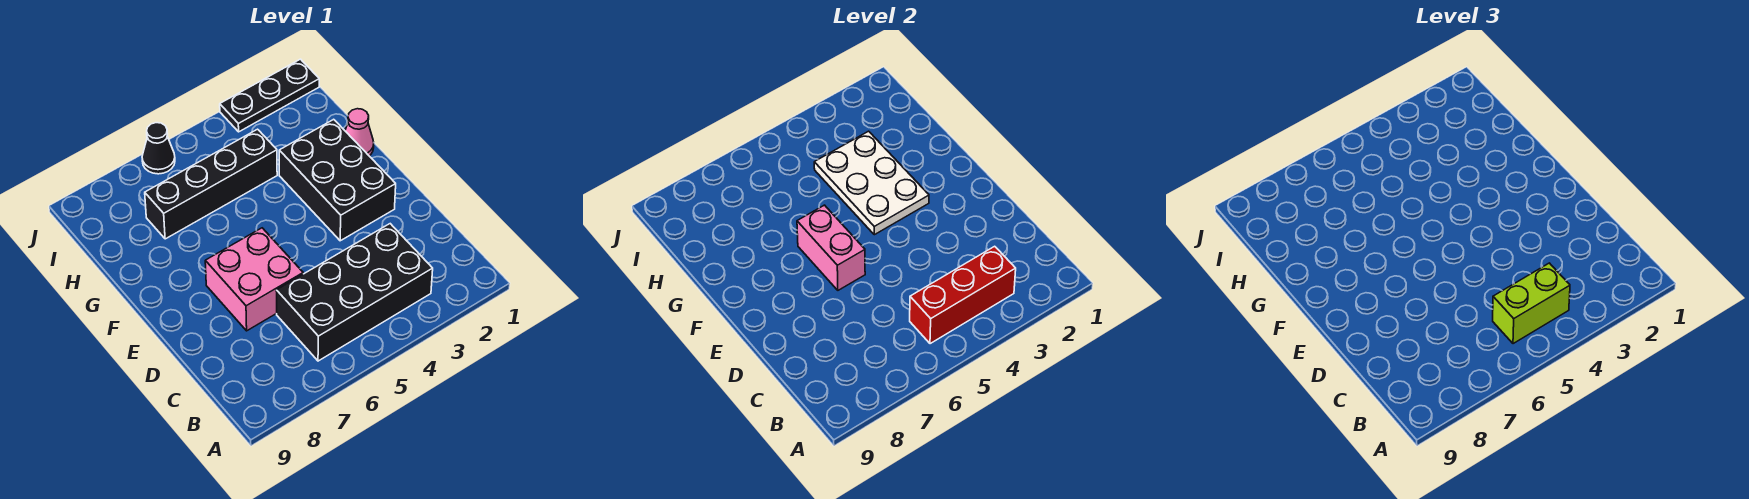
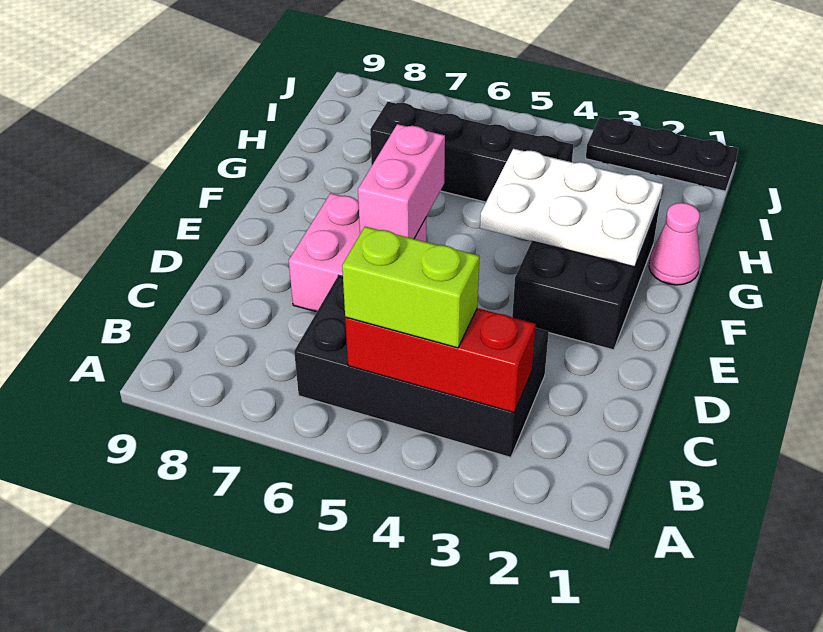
white 2x3 plate [814,131,929,235] -> white 2x3 plate turned to [480,149,663,267]
black 1x1 cone [142,123,175,174] -> none

